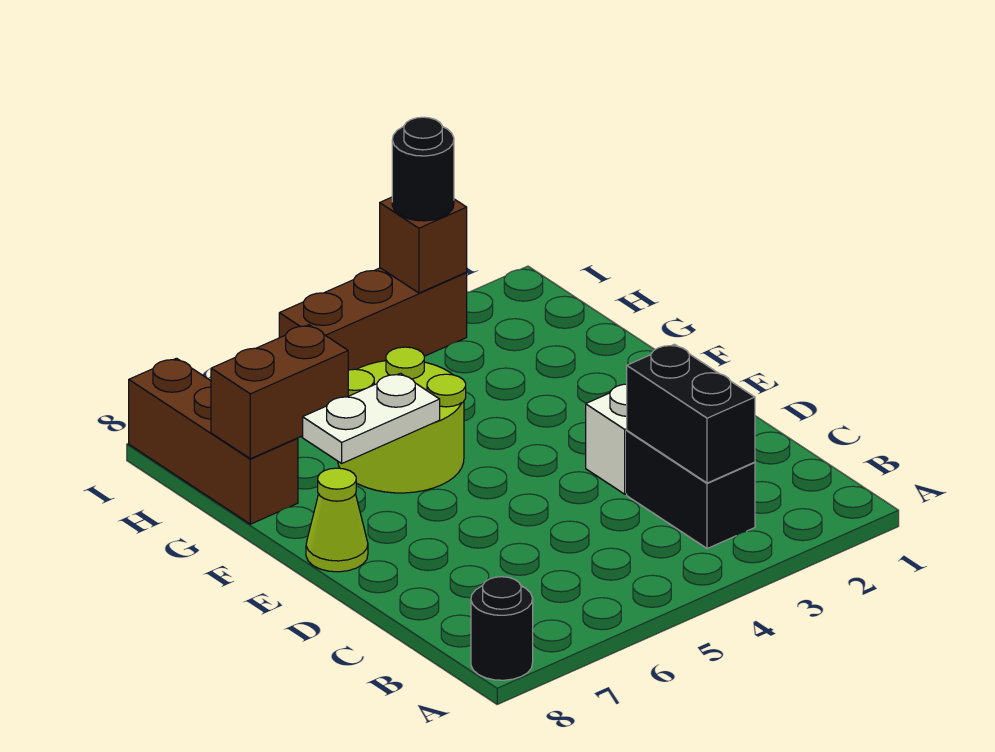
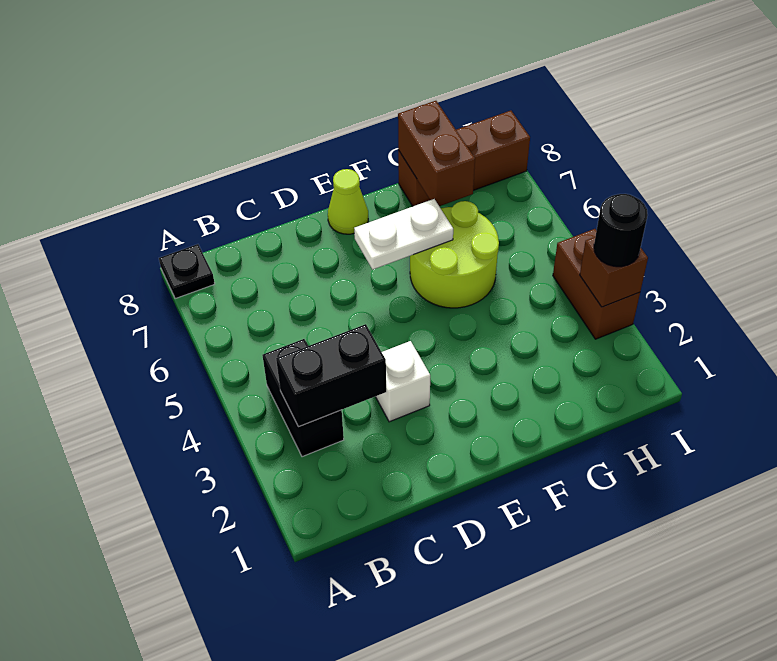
black 1x1 round brick [471,577,533,680] -> black 1x1 plate [159,244,215,299]
black 1x2 brick [627,431,755,549] -> black 1x2 brick turned to [263,339,344,457]
white 1x2 plate [303,373,440,463] -> white 1x2 plate turned to [354,199,453,270]
brown 1x3 brick [279,268,467,370] -> brown 1x2 brick [553,229,640,339]

